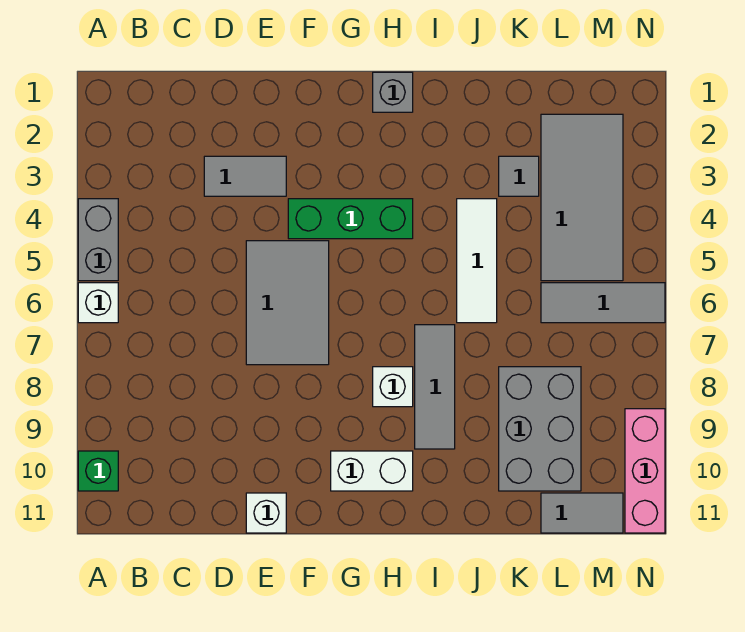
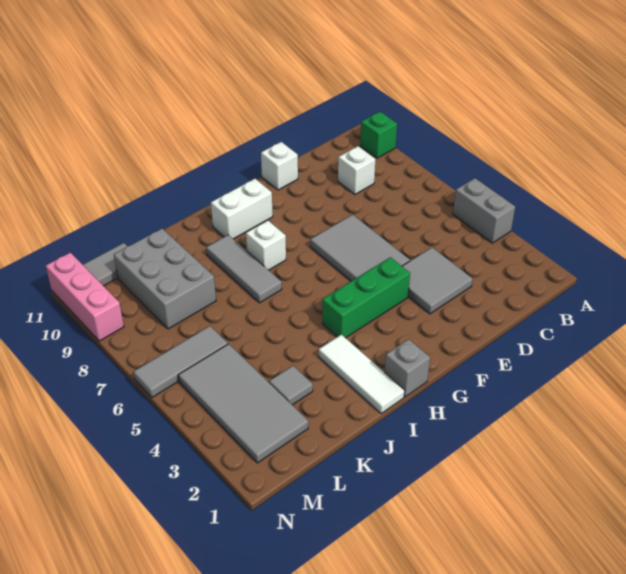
white 1x1 brick [78,283,118,323] -> white 1x1 brick moved to [338,146,375,194]
grey 1x2 tile [204,156,286,196] -> grey 2x2 tile [402,248,473,314]
white 1x3 tile [457,199,497,323] -> white 1x3 tile moved to [319,335,405,414]

